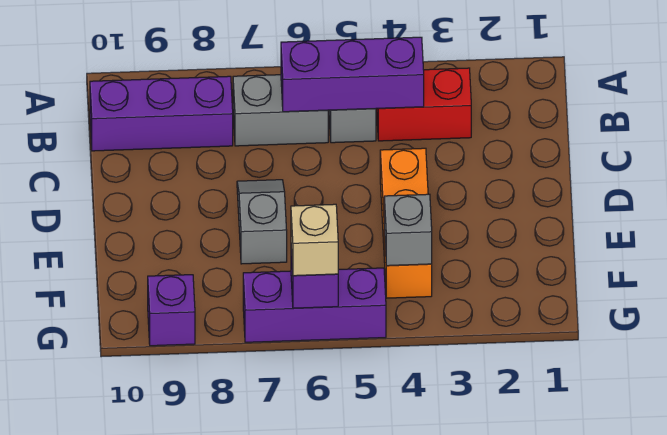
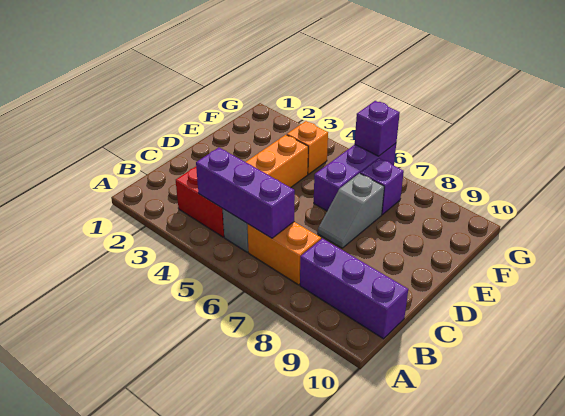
grey 1x2 brick [233,75,328,146] -> orange 1x2 brick [247,222,321,285]
grey 1x1 brick [384,194,432,266] -> none
purple 1x3 brick [243,268,386,342] -> purple 1x3 brick turned to [314,143,396,211]
tan 1x1 brick [291,204,338,276] -> none
purple 1x1 brick [148,275,195,346] -> purple 1x1 brick moved to [360,158,404,215]

